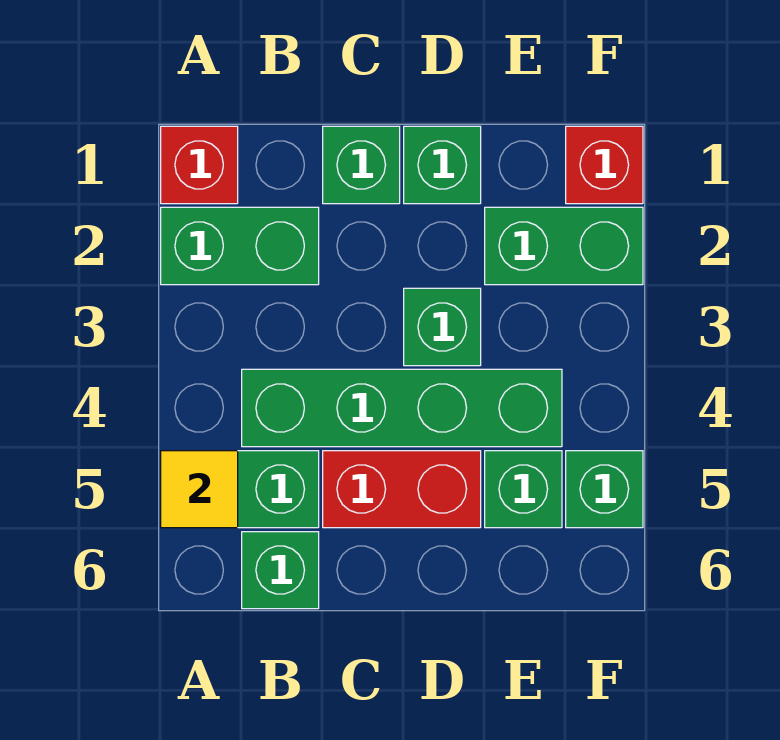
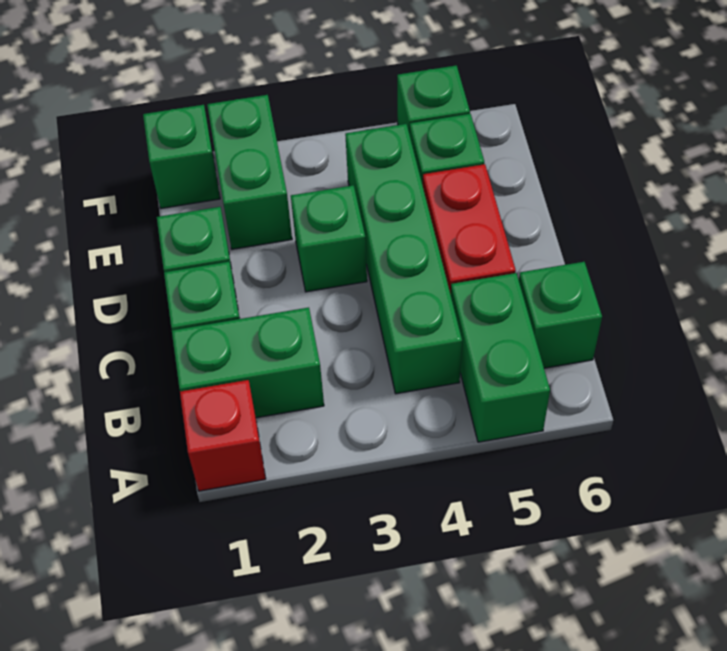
green 1x2 brick [161,207,319,285] -> green 1x2 brick turned to [172,308,324,418]
yellow 1x1 tile [161,451,238,528] -> none
red 1x1 brick [566,126,643,204] -> green 1x1 brick [143,105,220,208]

